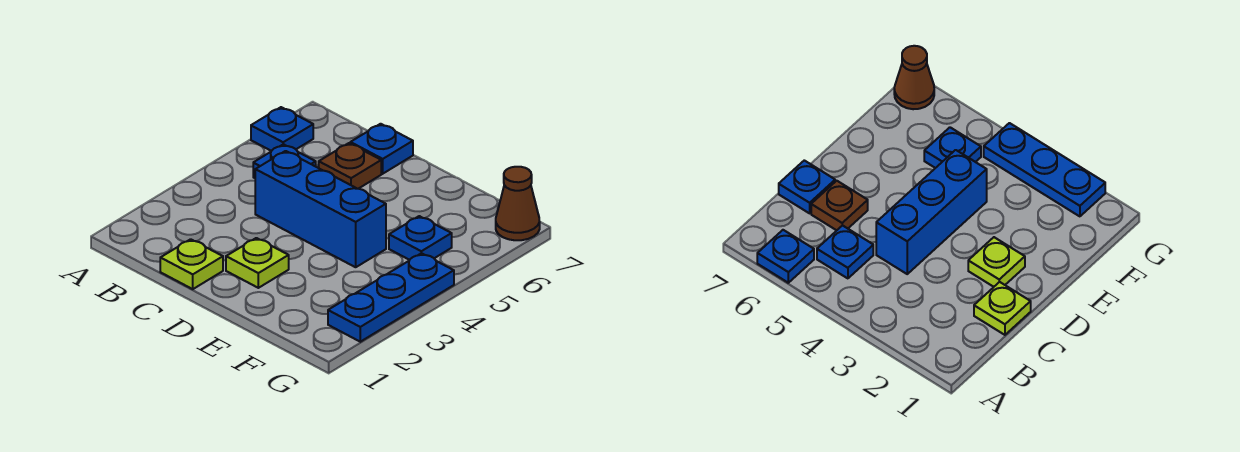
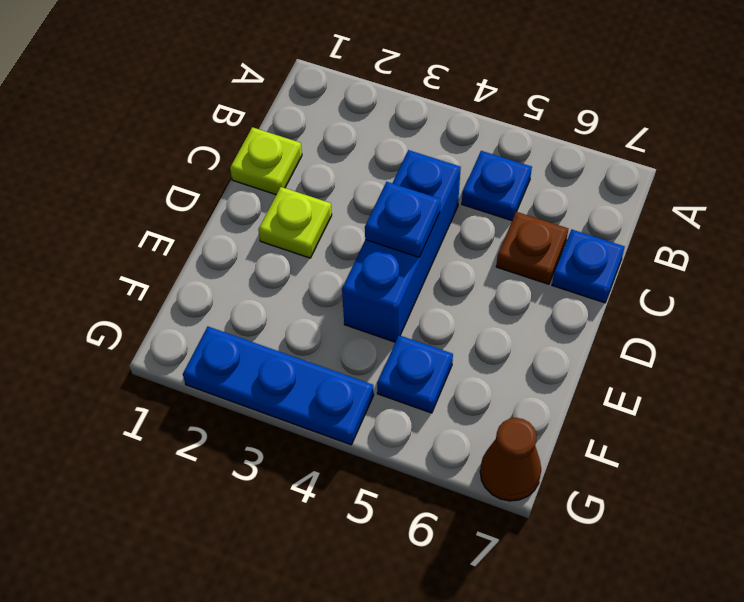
blue 1x1 plate [251,107,313,151] -> blue 1x1 plate moved to [365,182,441,257]

